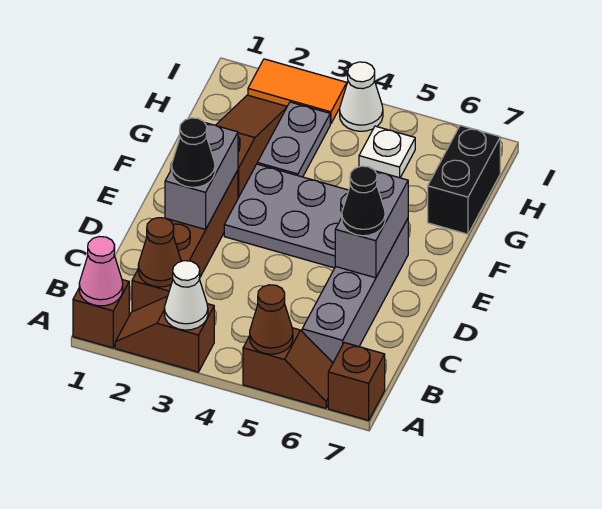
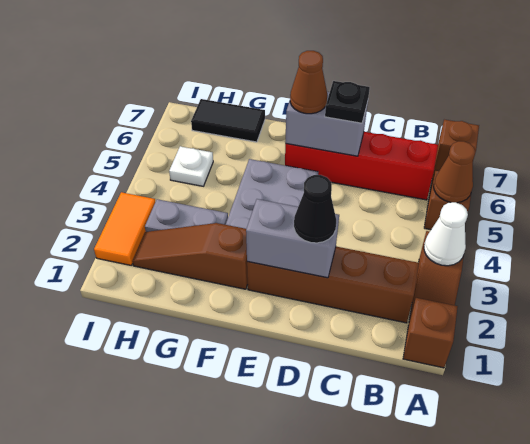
pink 1x1 cone [79,237,123,306] -> none
brown 1x1 cone [138,218,181,287] -> brown 1x1 cone moved to [290,51,327,114]
grey 1x4 brick [302,219,408,362] -> red 1x4 brick [285,132,438,200]
black 1x1 cone [342,166,385,236] -> black 1x1 plate [325,81,370,123]
black 1x2 brick [428,125,500,234] -> black 1x2 tile [191,99,265,142]
white 1x1 cone [340,62,383,131] -> none

